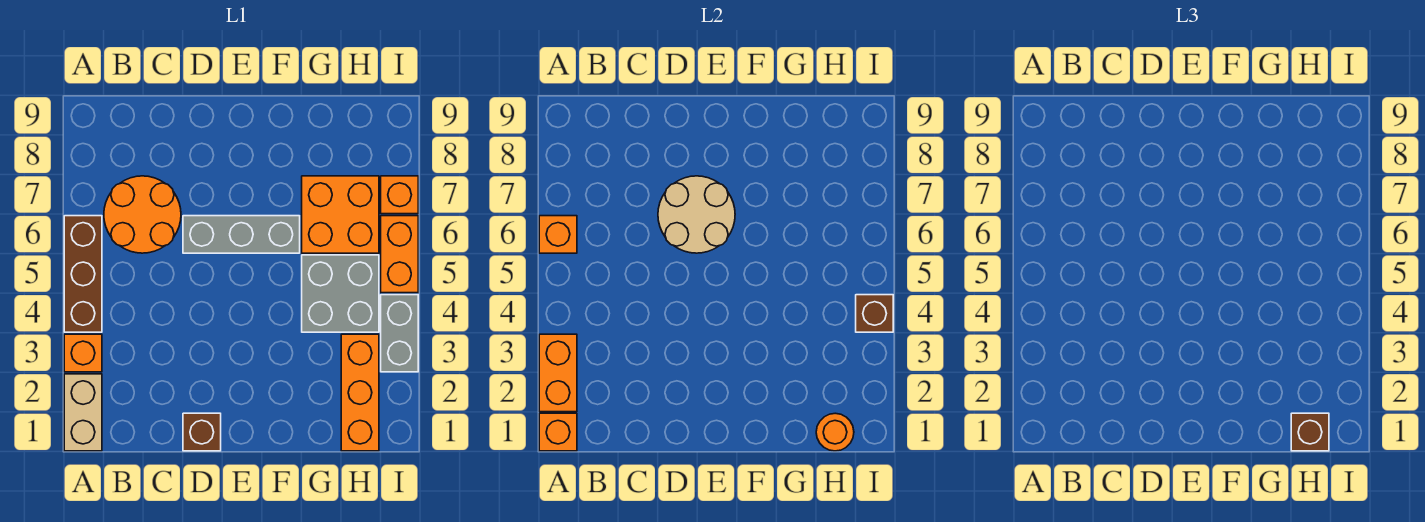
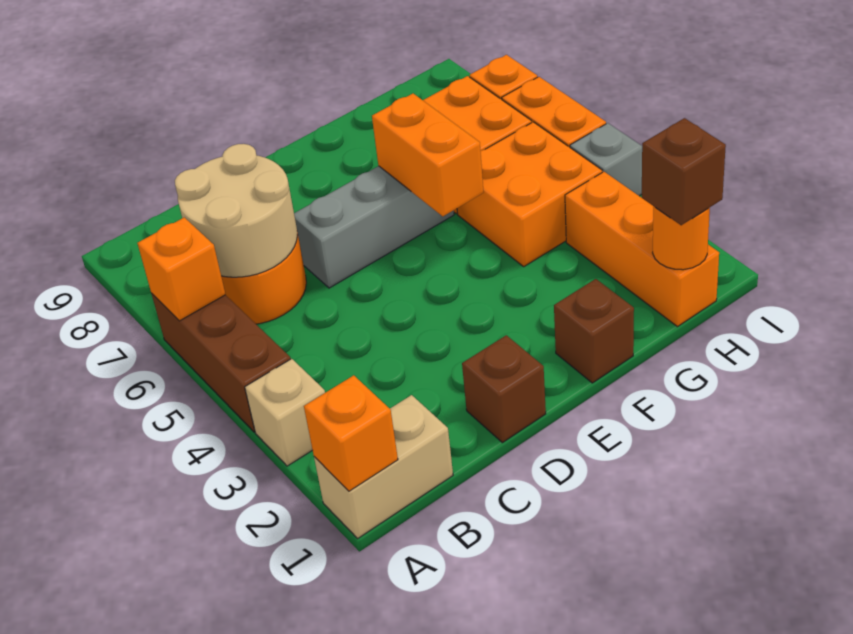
tan 1x2 brick [64,374,102,451] -> tan 1x2 brick turned to [314,395,453,538]
orange 1x2 brick [539,334,577,412] -> orange 1x2 brick moved to [372,94,484,216]
orange 1x1 brick [64,334,102,372] -> tan 1x1 brick [245,359,325,466]
tan 2x2 round brick [658,176,735,253] -> tan 2x2 round brick moved to [175,144,298,277]
grey 2x2 brick [302,255,379,332] -> orange 2x2 brick [457,122,602,266]
grey 1x2 brick [381,295,418,372] -> grey 1x1 brick [570,123,642,196]
brown 1x1 brick [856,295,893,332] -> brown 1x1 brick moved to [554,279,634,383]

